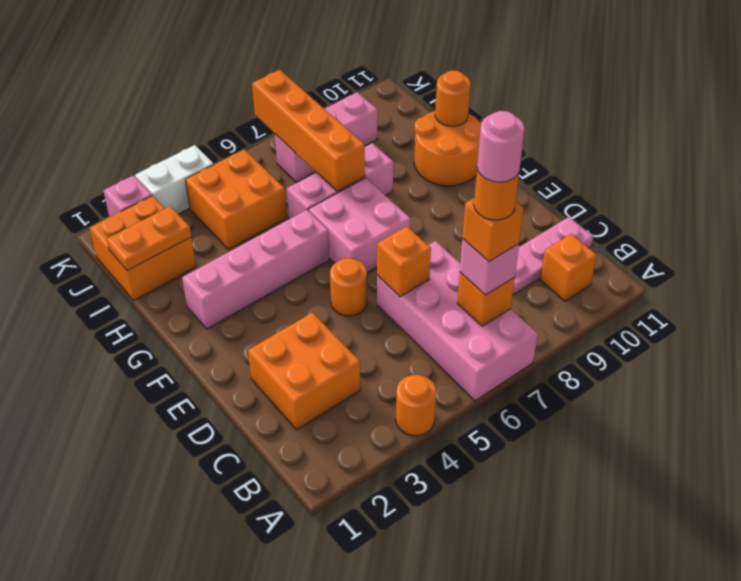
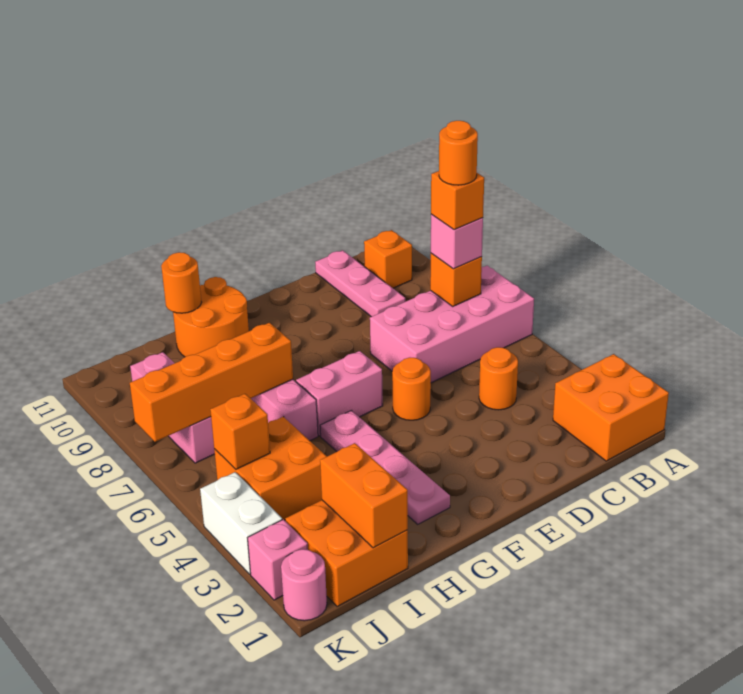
orange 1x1 round brick [396,375,436,436] -> orange 1x1 round brick moved to [479,347,518,410]
pink 1x1 round brick [477,111,524,182] -> pink 1x1 round brick moved to [281,549,327,621]
orange 2x2 brick [248,313,360,430] -> orange 2x2 brick moved to [553,354,669,461]
orange 1x1 brick [377,226,431,297] -> orange 1x1 brick moved to [210,394,270,469]
pink 2x2 brick [308,178,411,273] -> pink 1x2 brick [296,351,383,436]
pink 1x4 brick [182,210,329,329] -> pink 1x4 plate [320,410,450,524]
orange 1x2 plate [106,206,191,271] -> orange 1x2 brick [320,443,408,548]

